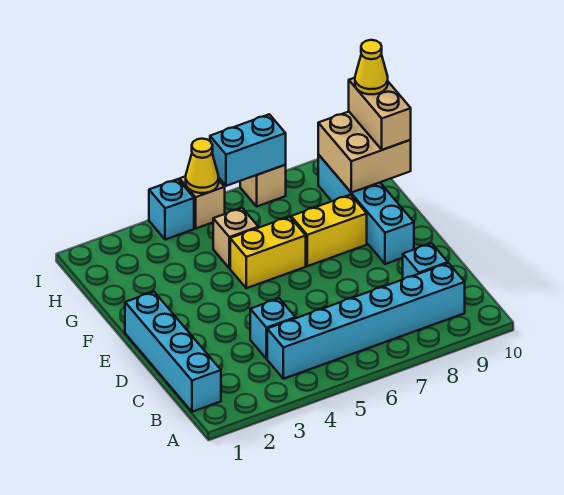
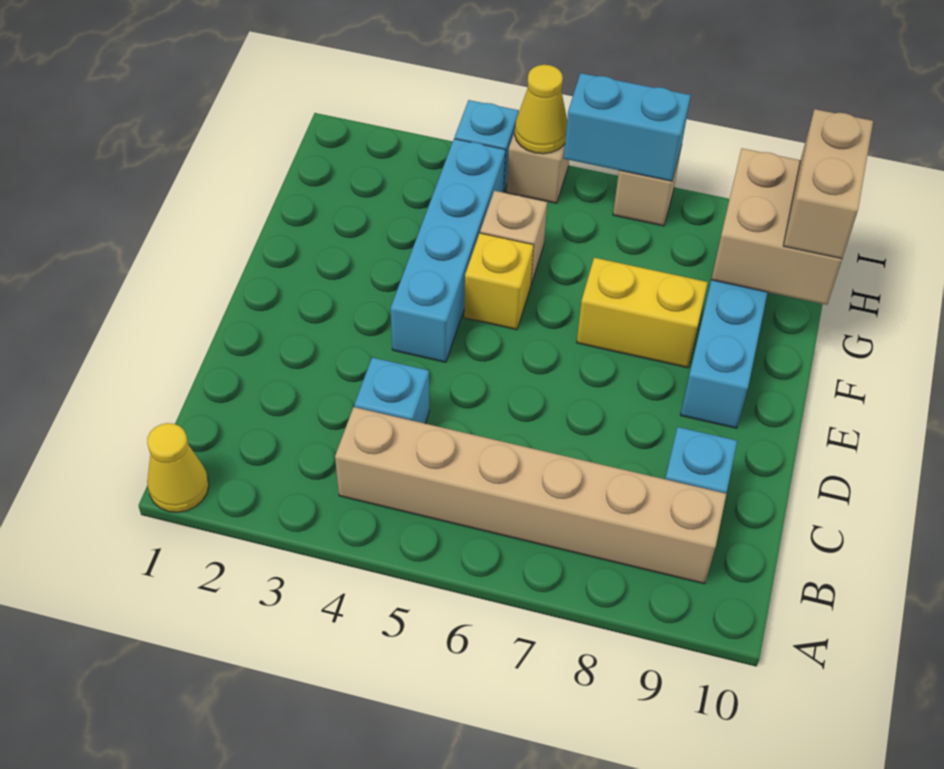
cyan 1x4 brick [125,292,221,412] -> cyan 1x4 brick moved to [391,139,505,362]
cyan 1x6 brick [267,263,465,379] -> tan 1x6 brick [335,407,726,584]
yellow 1x2 brick [230,217,306,288] -> yellow 1x1 brick [464,233,534,330]
yellow 1x1 cone [355,40,388,94] -> yellow 1x1 cone moved to [147,423,209,512]

